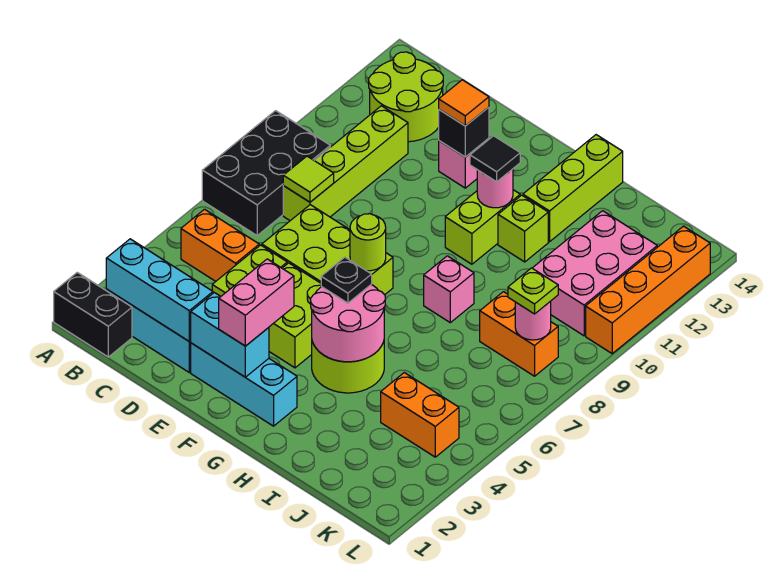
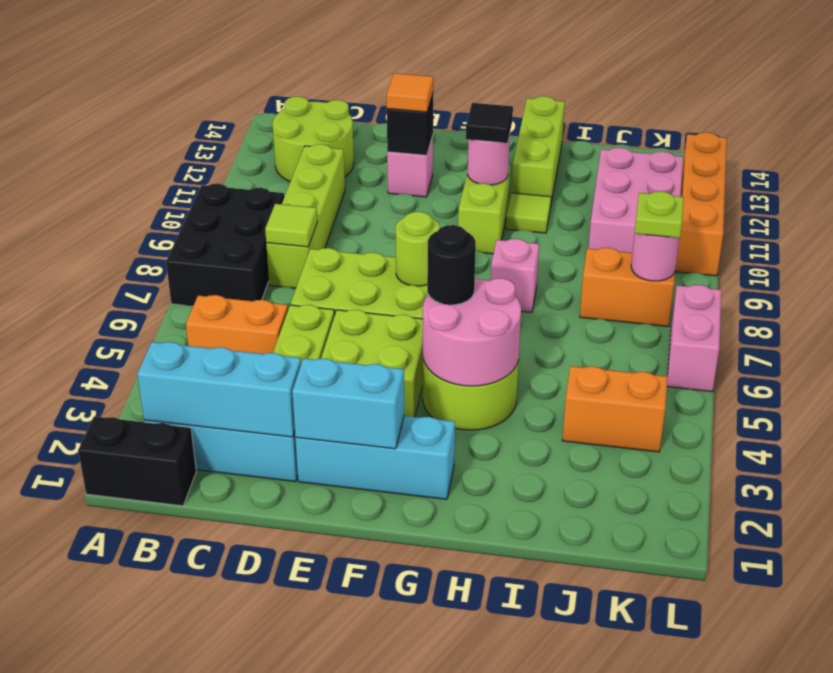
pink 1x2 brick [219,259,294,346] -> pink 1x2 brick moved to [667,285,721,392]
black 1x1 plate [321,257,372,303] -> black 1x1 round brick [427,225,476,305]
lime 1x1 brick [498,195,548,262] -> lime 1x1 tile [506,193,551,233]

